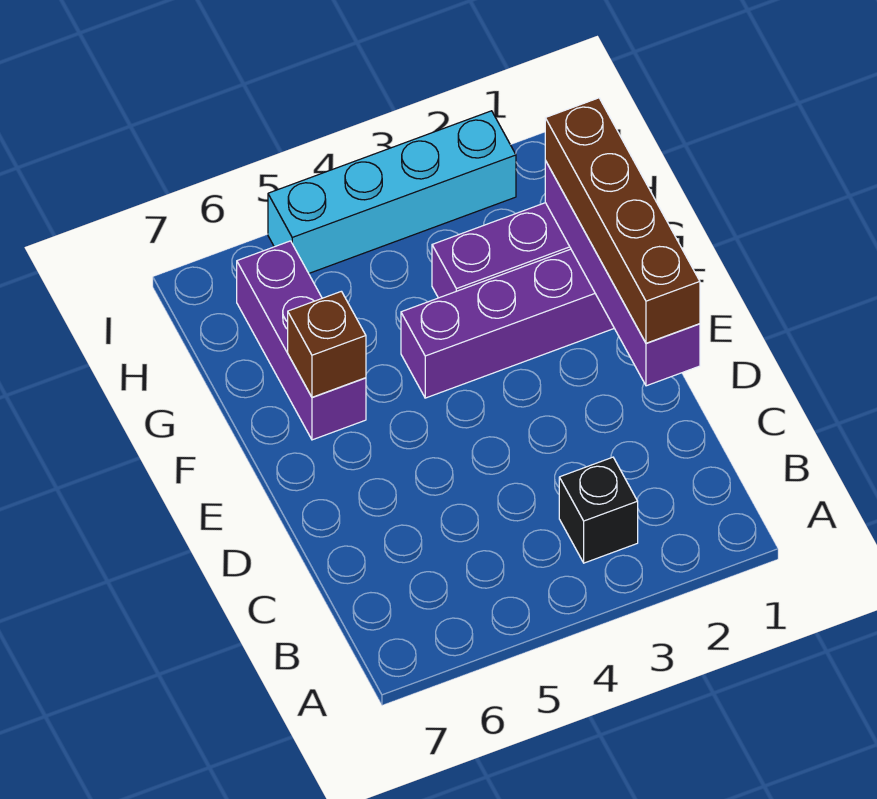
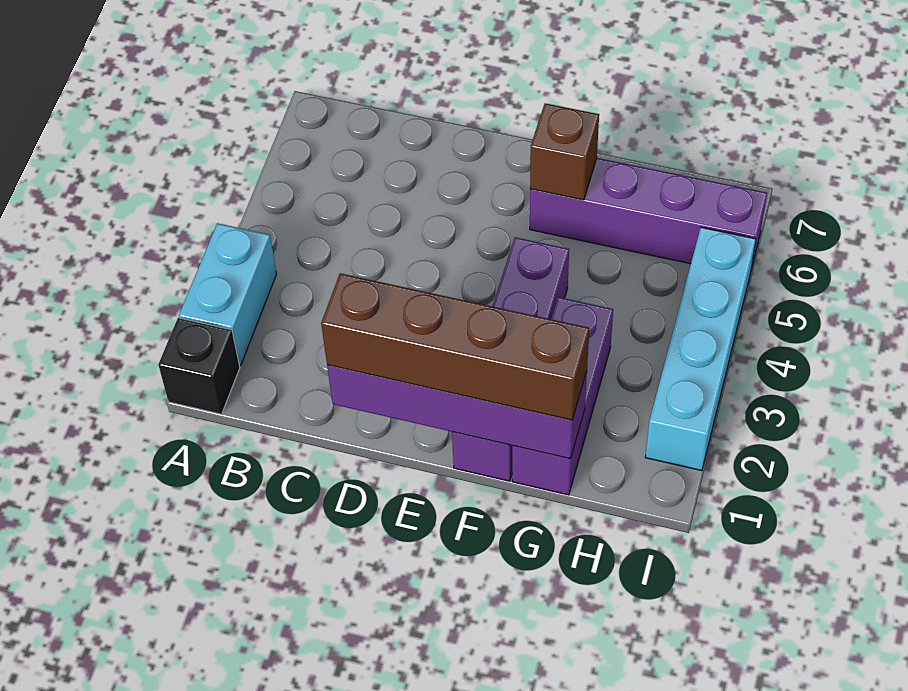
none -> cyan 1x2 brick [179,223,277,365]
black 1x1 brick [559,457,638,563] -> black 1x1 brick moved to [158,318,240,414]
purple 1x3 brick [237,241,366,440] -> purple 1x4 brick [530,158,767,273]

